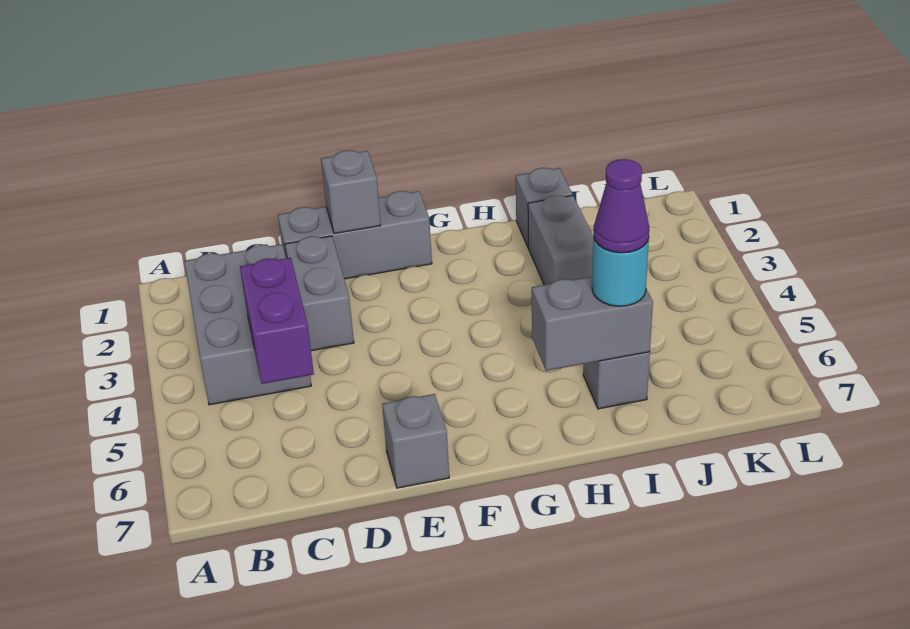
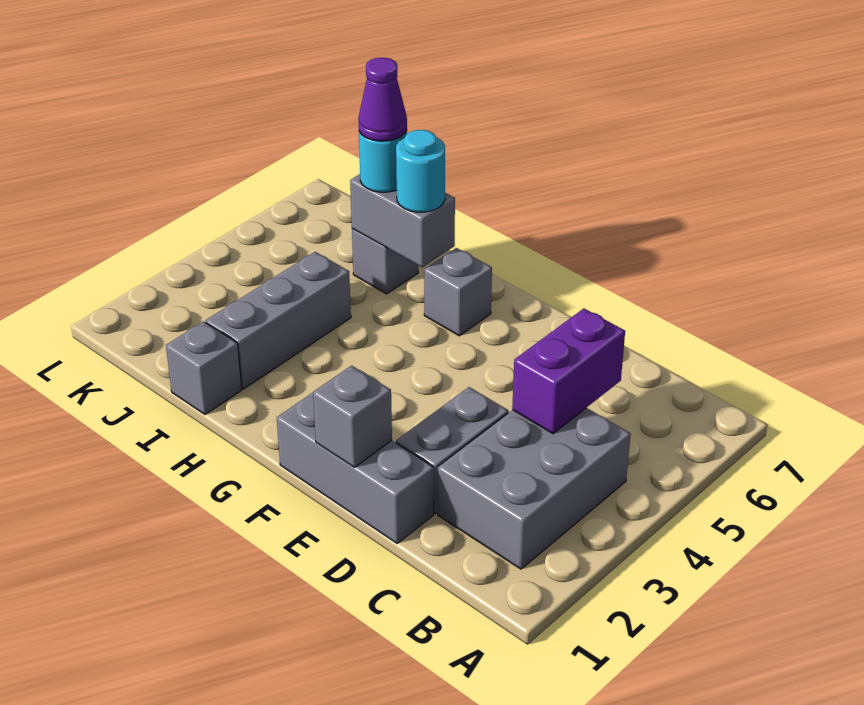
grey 1x1 brick [382,394,449,488] -> grey 1x1 brick moved to [424,248,492,336]
none -> cyan 1x1 round brick [396,130,445,212]
grey 1x2 brick [528,195,593,285] -> grey 1x3 brick [206,252,351,389]

